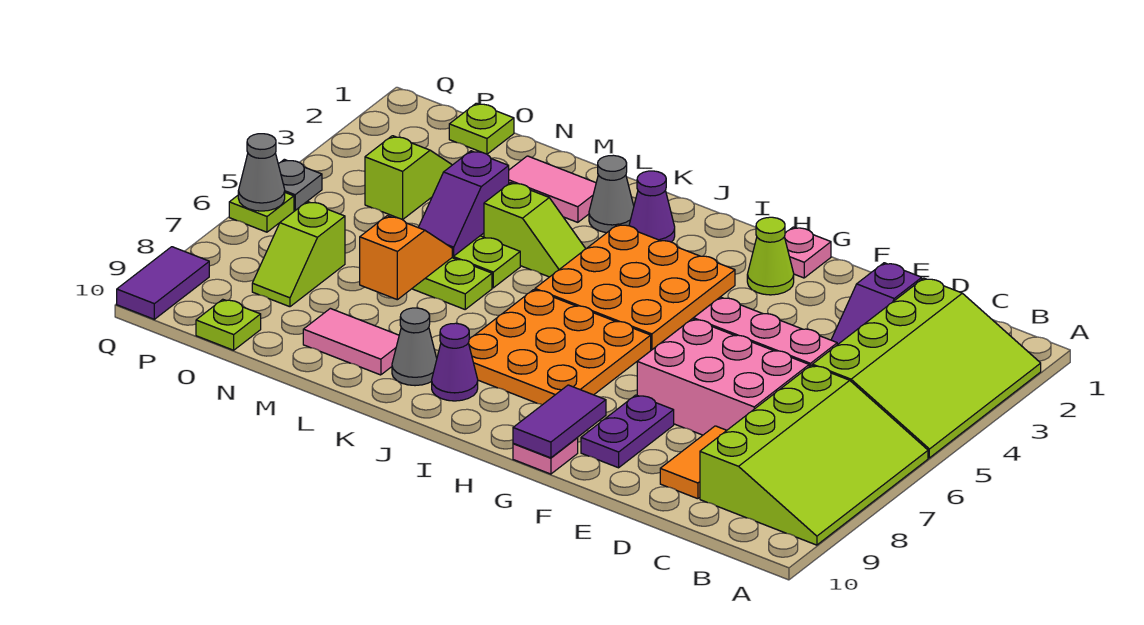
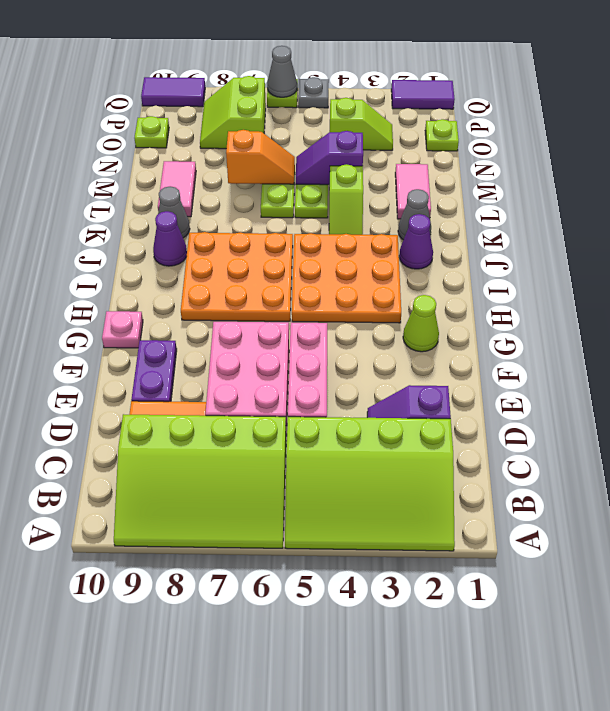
purple 1x2 plate [581,395,674,468] -> purple 1x2 plate turned to [131,340,177,402]
pink 1x1 plate [785,227,831,278] -> none
purple 1x2 tile [513,385,606,458] -> purple 1x2 tile moved to [391,80,455,109]
lime 1x2 slope [252,201,345,307] -> lime 2x2 slope [200,76,266,149]

